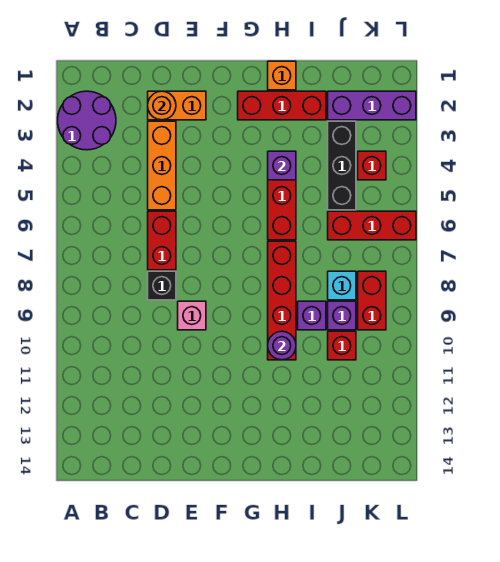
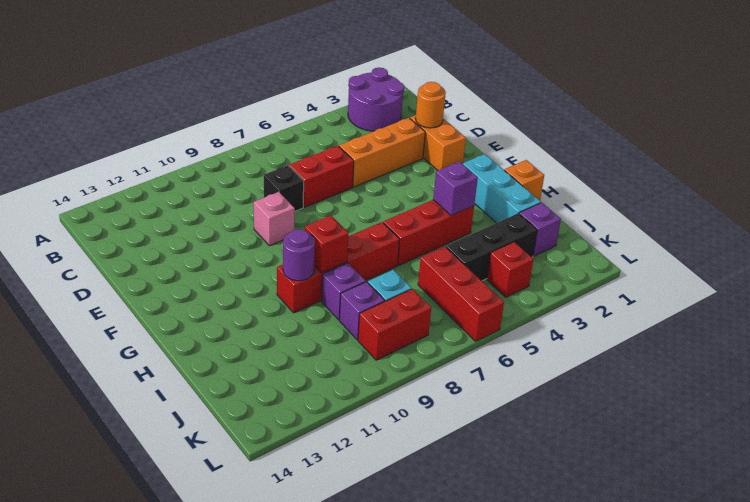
red 1x3 brick [238,91,326,120] -> cyan 1x3 brick [463,154,541,223]
purple 1x3 brick [328,91,416,120] -> purple 1x1 brick [519,203,561,256]
red 1x1 brick [328,331,356,360] -> red 1x1 brick moved to [305,215,349,273]

